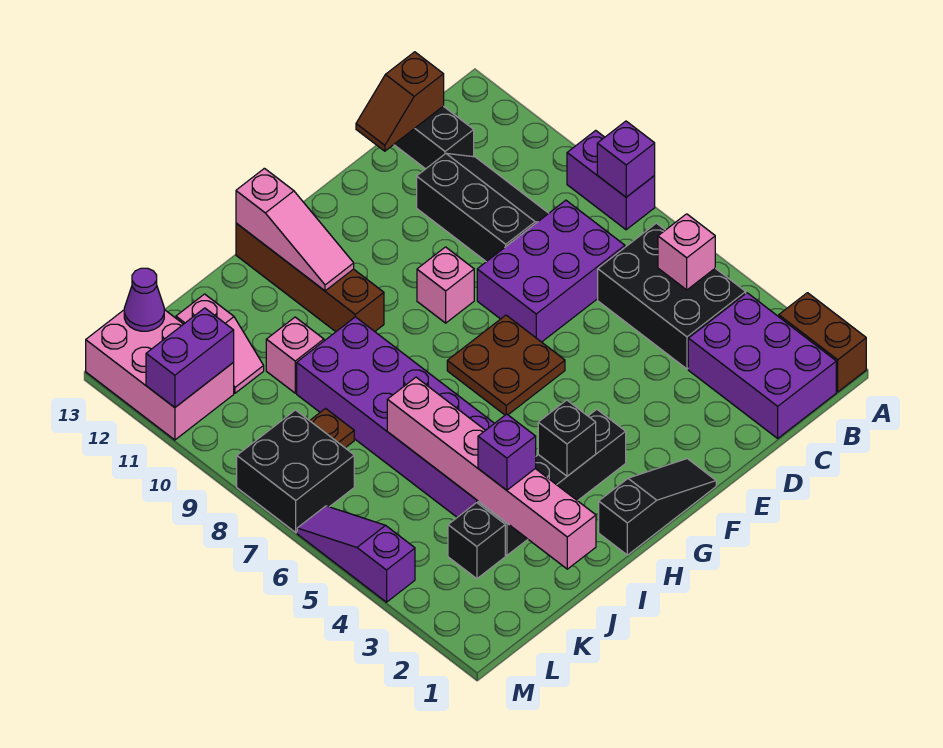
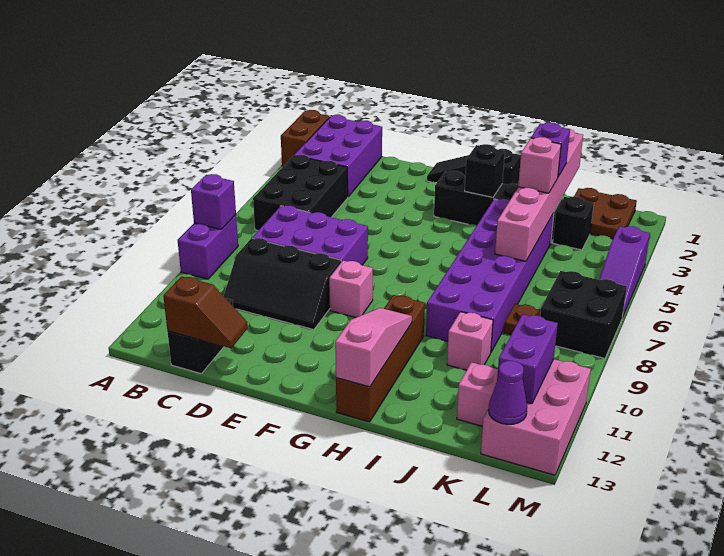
pink 1x1 brick [658,214,715,290] -> pink 1x1 brick moved to [518,137,561,193]
black 2x3 slope [417,153,549,262] -> black 2x3 slope turned to [224,238,341,330]
brown 2x2 plate [447,315,565,415] -> brown 2x2 plate moved to [574,188,637,239]
purple 1x2 brick [146,308,234,407] -> purple 1x2 brick turned to [497,314,558,404]

